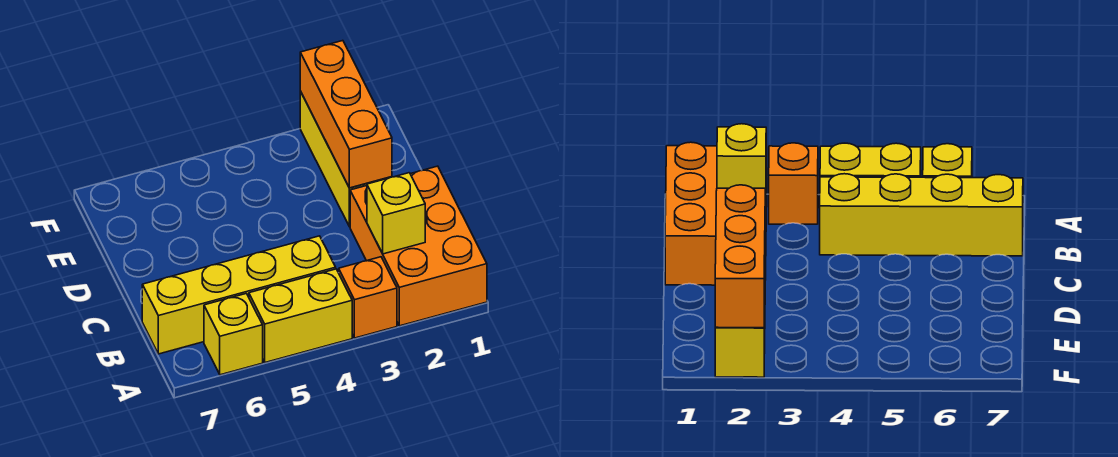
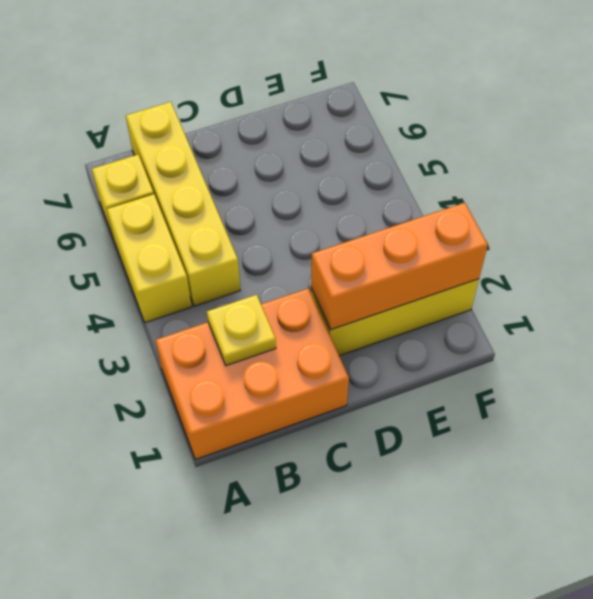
orange 1x1 brick [339,257,397,338] -> none
yellow 1x1 brick [367,173,425,254] -> yellow 1x1 plate [207,295,276,366]

